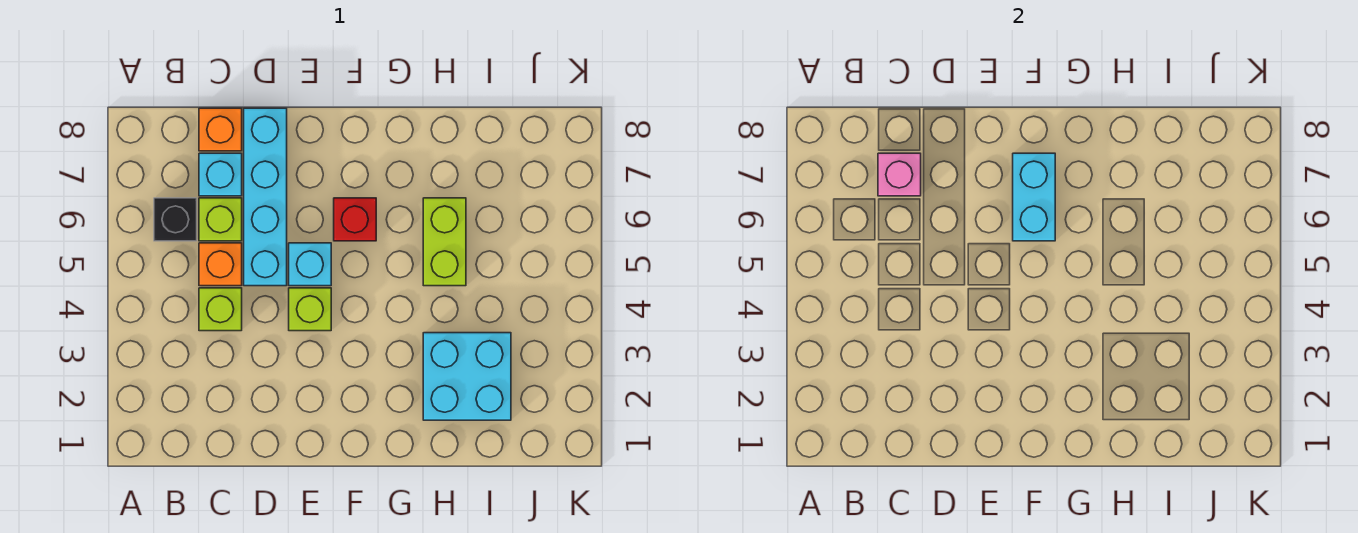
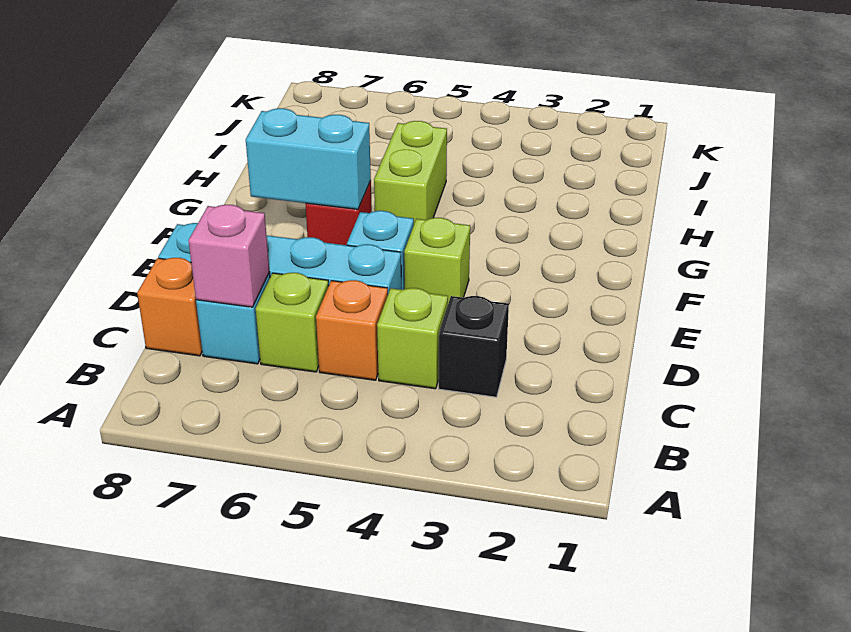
black 1x1 brick [154,198,197,241] -> black 1x1 brick moved to [439,296,509,397]
cyan 2x2 brick [423,333,511,420] -> none
lime 1x2 brick [423,198,466,286] -> lime 1x2 brick turned to [374,121,447,223]

